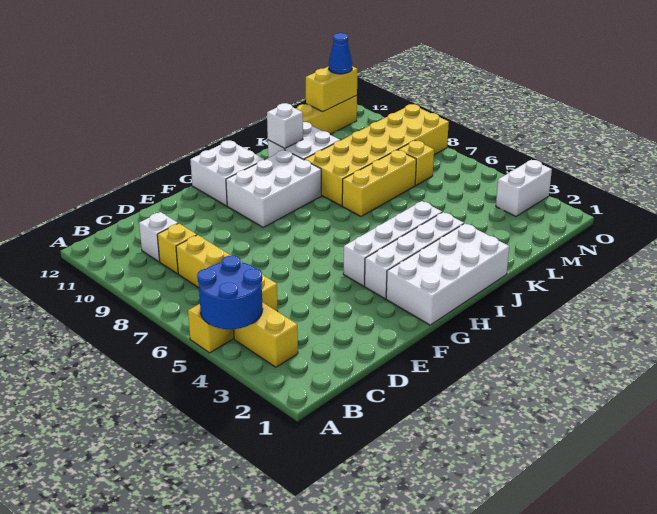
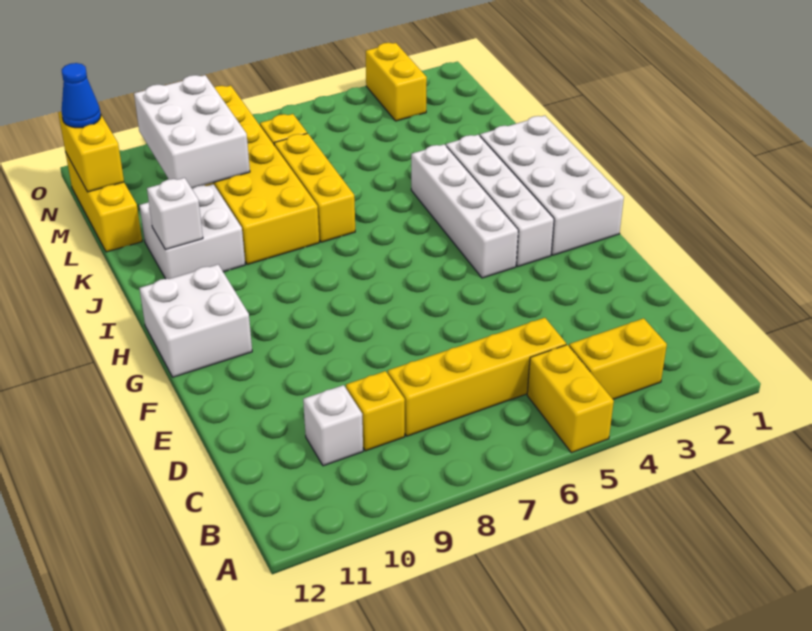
blue 2x2 round brick [197,256,263,329] -> none
white 2x3 brick [226,150,321,227] -> white 2x3 brick moved to [134,75,250,188]
white 1x2 brick [496,160,552,216] -> yellow 1x2 brick [366,43,427,121]

